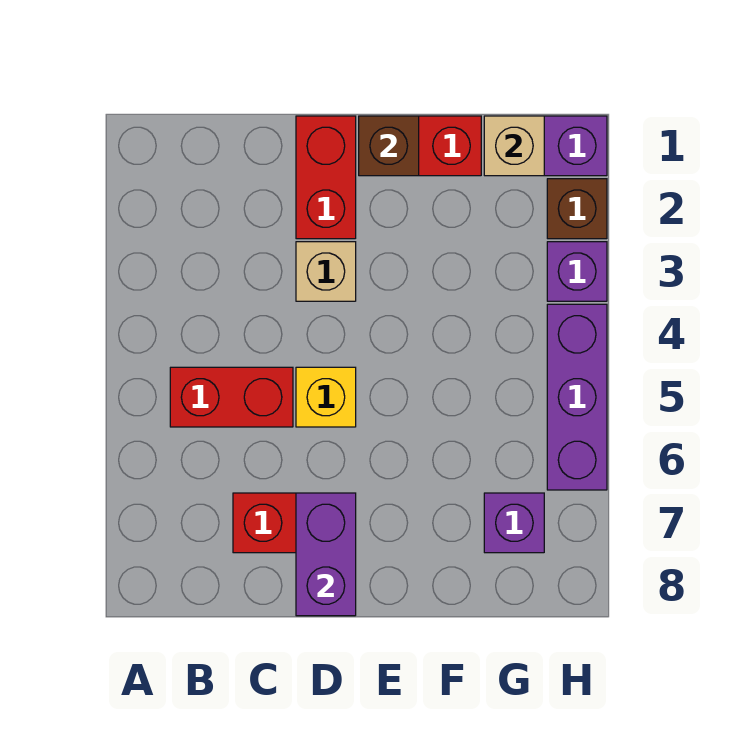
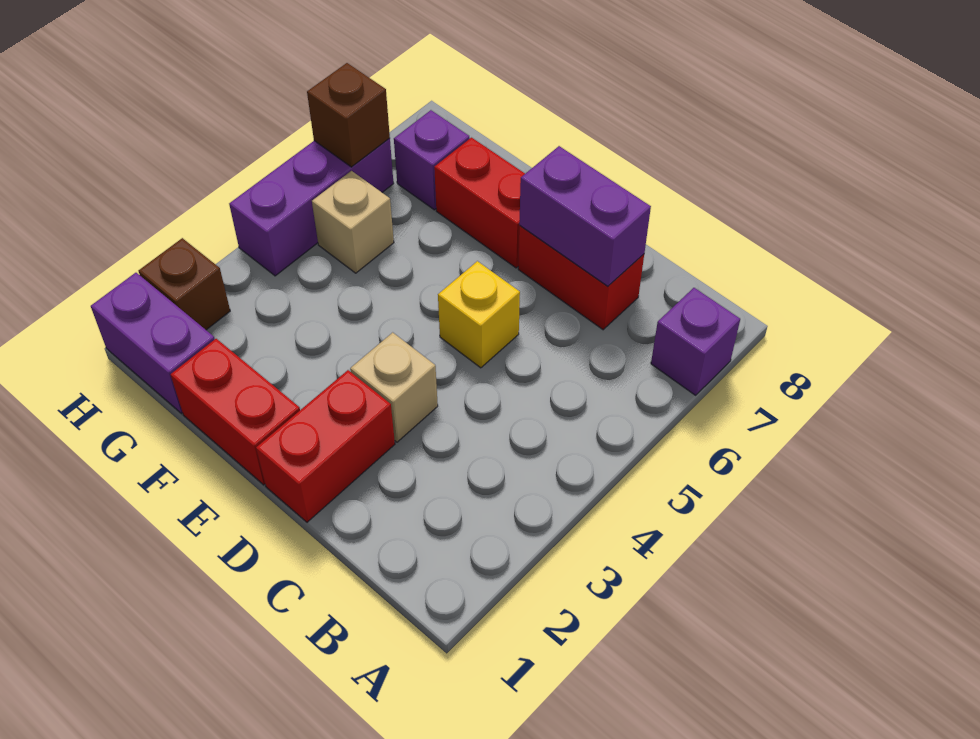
red 1x2 brick [170,367,293,427] -> red 1x2 brick moved to [434,138,525,268]
purple 1x2 brick [296,493,356,616] -> purple 1x2 brick turned to [519,146,651,286]
brown 1x1 brick [359,116,419,176] -> brown 1x1 brick moved to [307,63,390,167]
tan 1x1 brick [484,116,544,176] -> tan 1x1 brick moved to [312,171,394,273]
purple 1x1 brick [547,242,607,301] -> purple 1x1 brick moved to [651,288,740,395]

